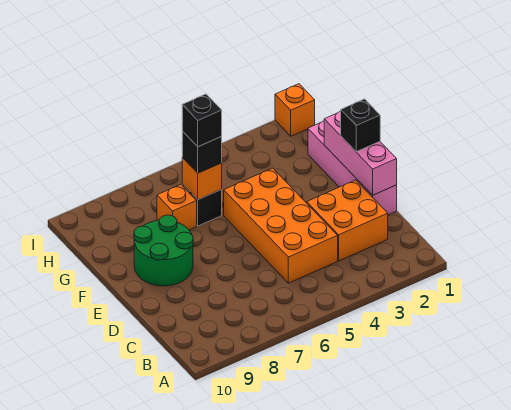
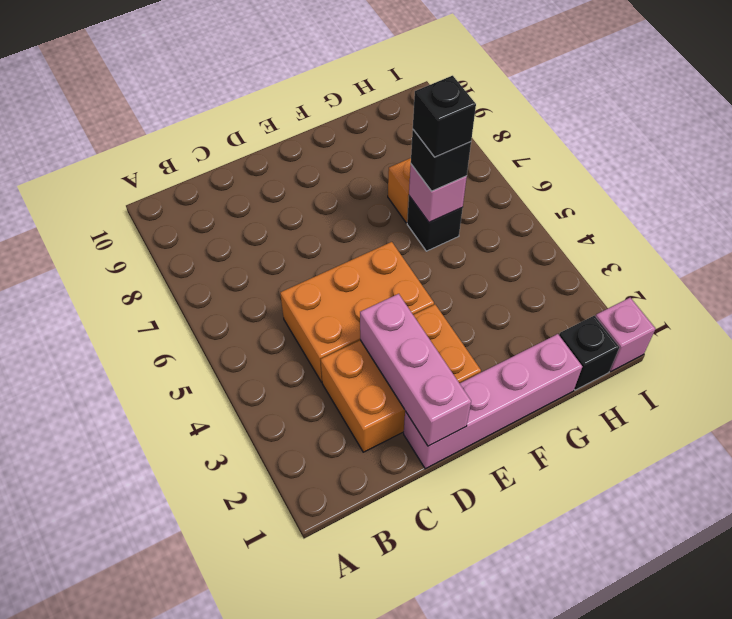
orange 2x2 brick [307,180,388,261] -> orange 2x3 brick [321,305,481,452]
orange 2x4 brick [224,168,338,283] -> orange 2x3 brick [280,242,434,382]
pink 1x3 brick [324,112,397,195] -> pink 1x3 brick turned to [360,294,471,446]
black 1x1 brick [341,99,380,152] -> black 1x1 brick moved to [559,316,619,390]
green 2x2 round brick [134,215,193,286] -> none
orange 1x1 brick [182,158,222,200] -> pink 1x1 brick [409,164,467,222]
orange 1x1 brick [275,84,315,136] -> pink 1x1 brick [595,298,656,372]

